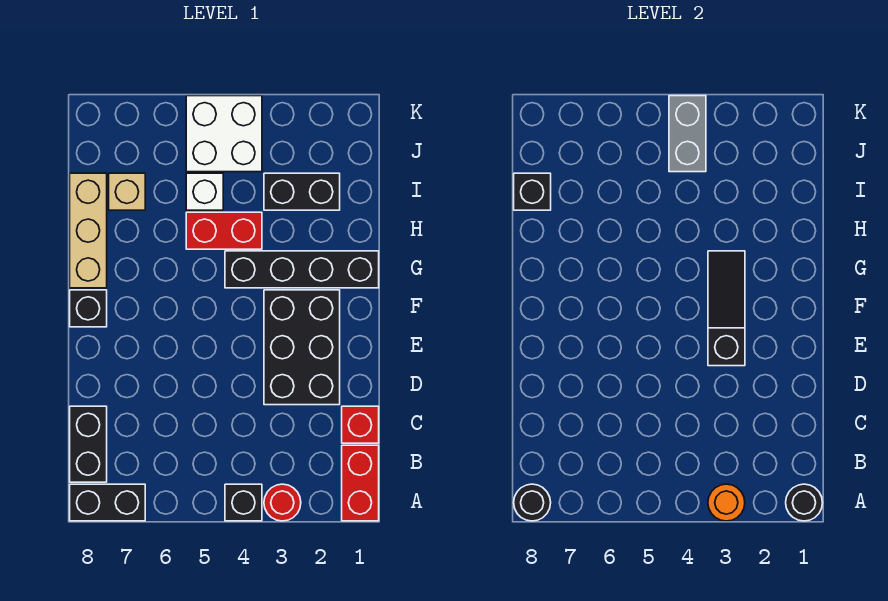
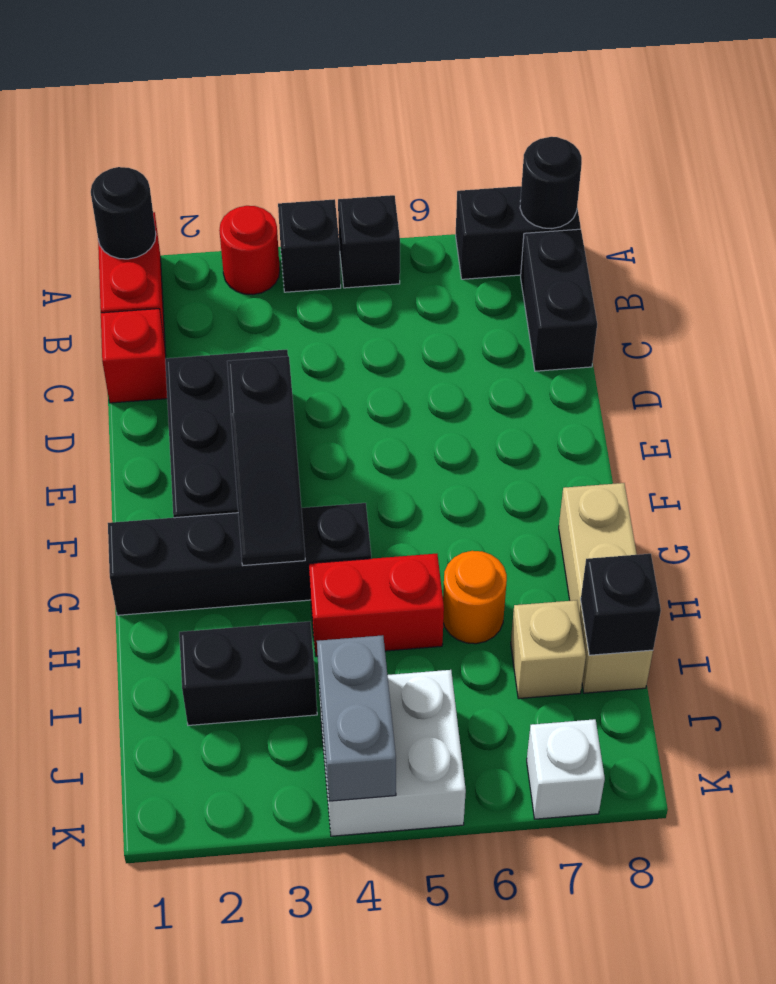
orange 1x1 round brick [708,484,745,521] -> orange 1x1 round brick moved to [443,551,507,644]
black 1x1 brick [70,290,107,327] -> black 1x1 brick moved to [338,195,400,288]
white 1x1 brick [186,173,223,210] -> white 1x1 brick moved to [527,719,605,819]

